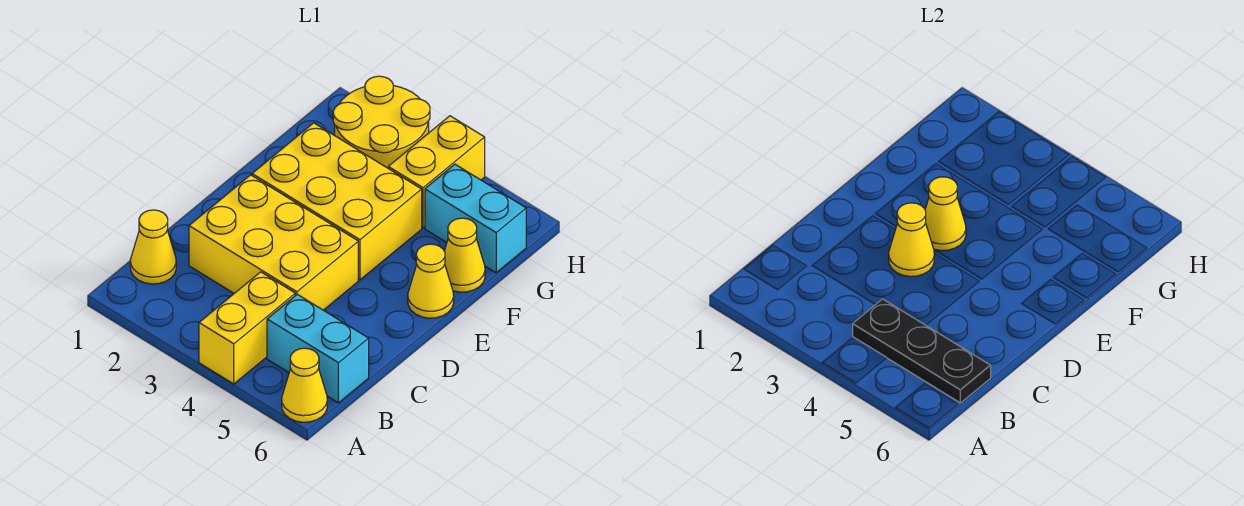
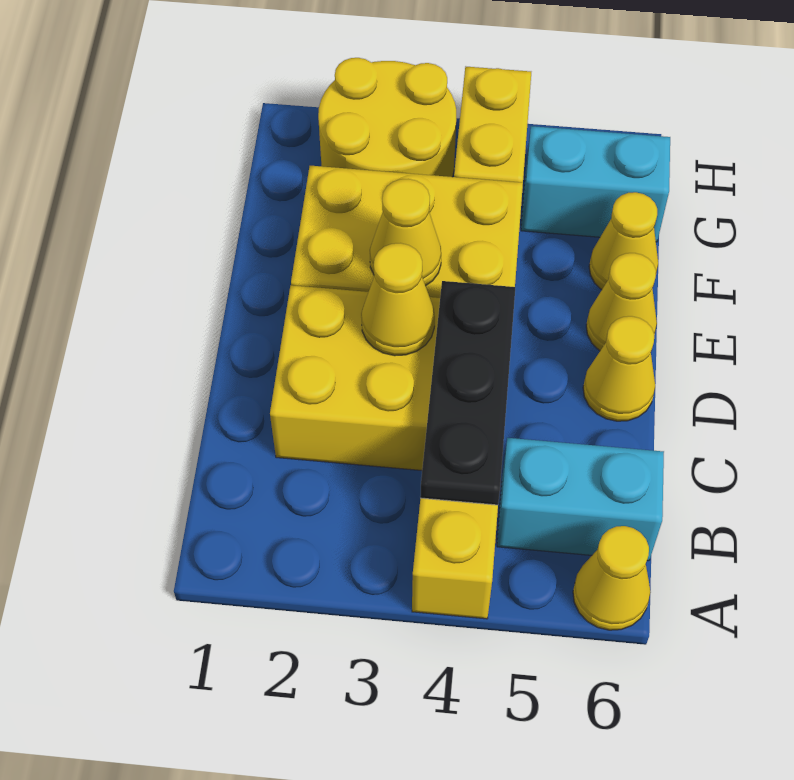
yellow 1x1 cone [130,210,176,284] -> yellow 1x1 cone moved to [583,316,655,421]
black 1x3 plate [853,299,991,403] -> black 1x3 plate turned to [420,281,515,505]

